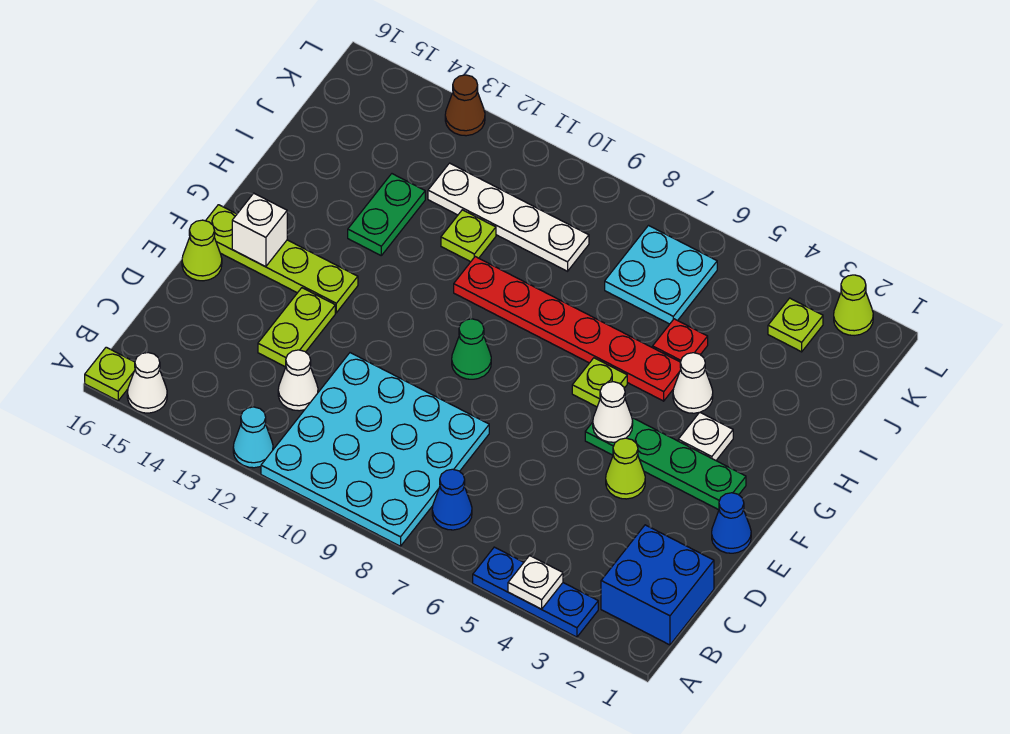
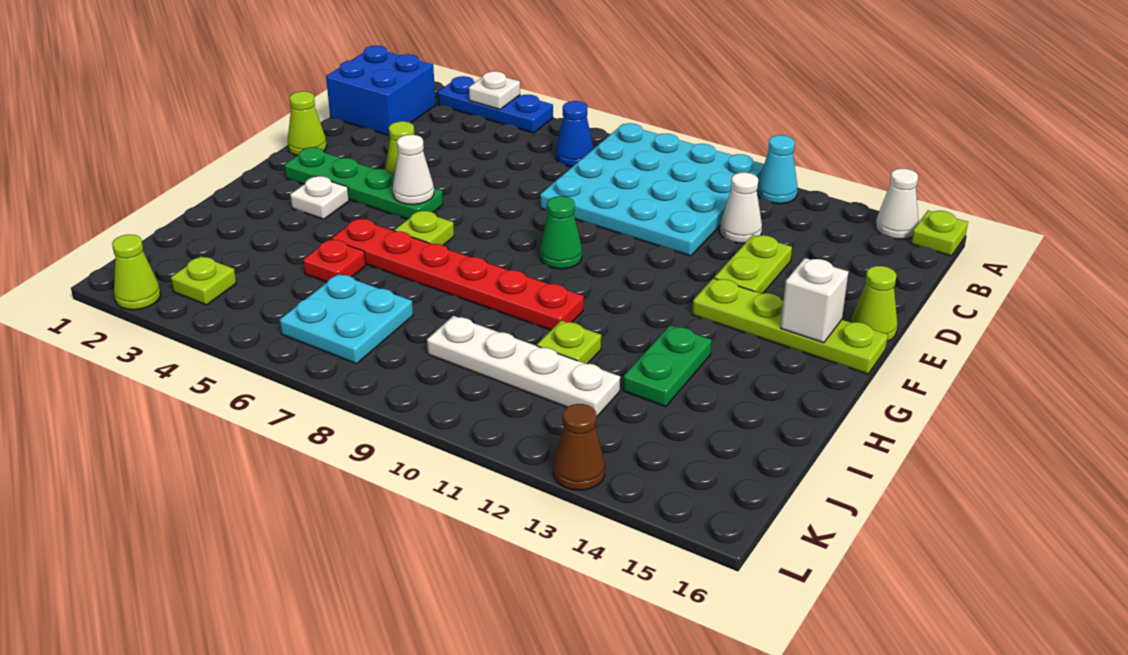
blue 1x1 cone [712,493,751,553] -> lime 1x1 cone [288,91,327,156]
white 1x1 cone [673,353,713,413] -> none

